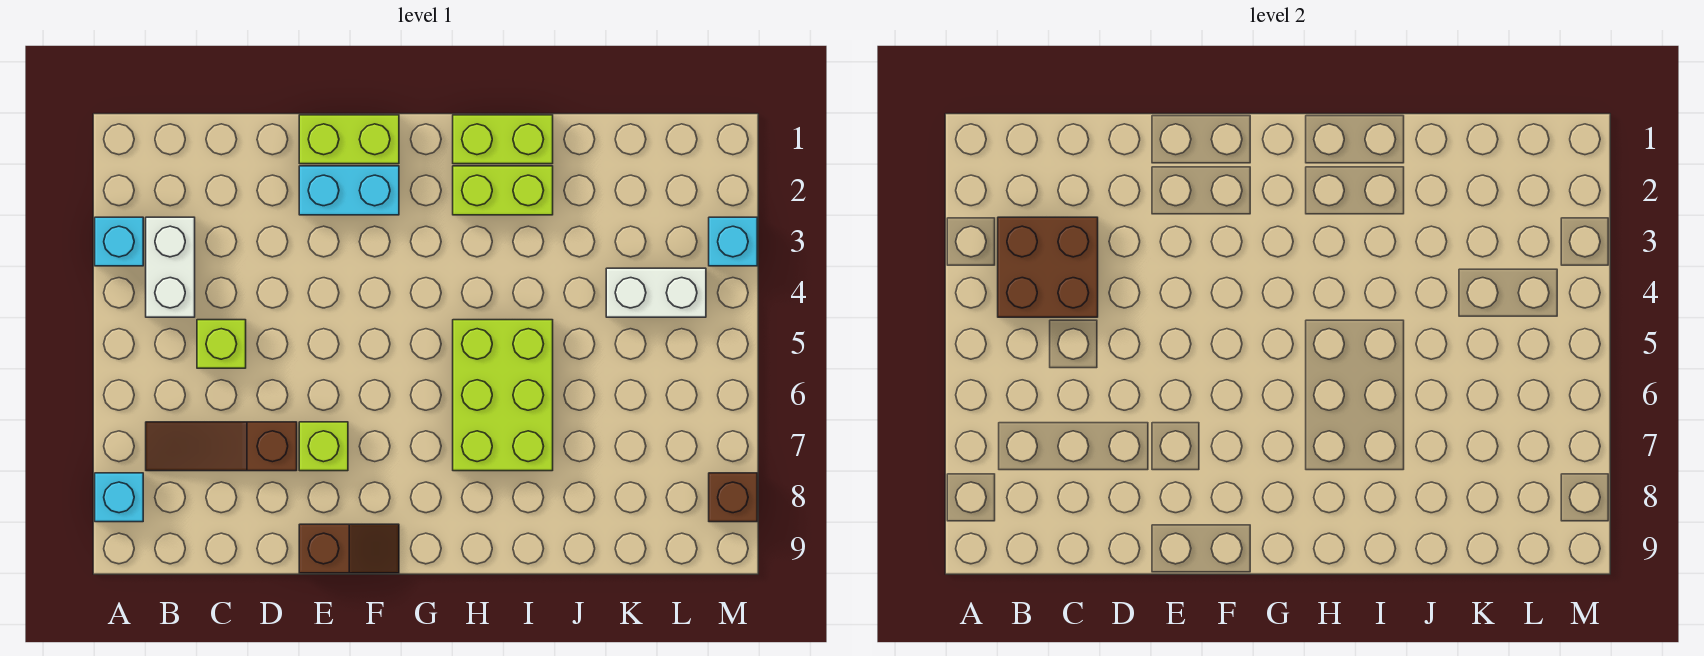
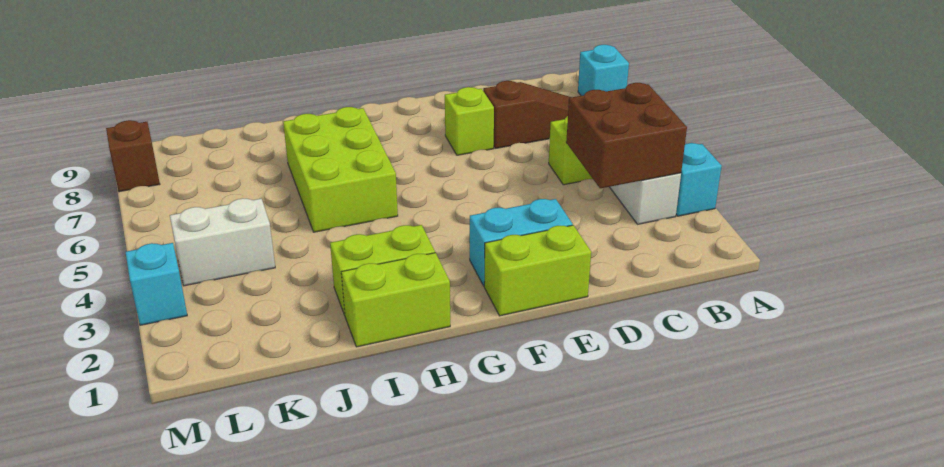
brown 1x2 slope [299,524,399,573] -> none

